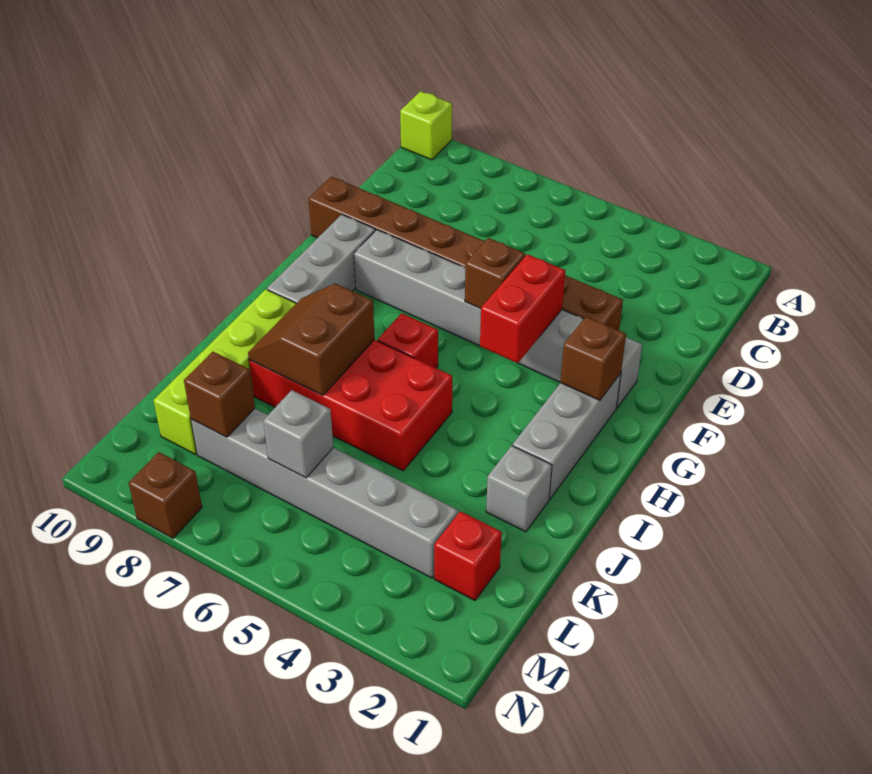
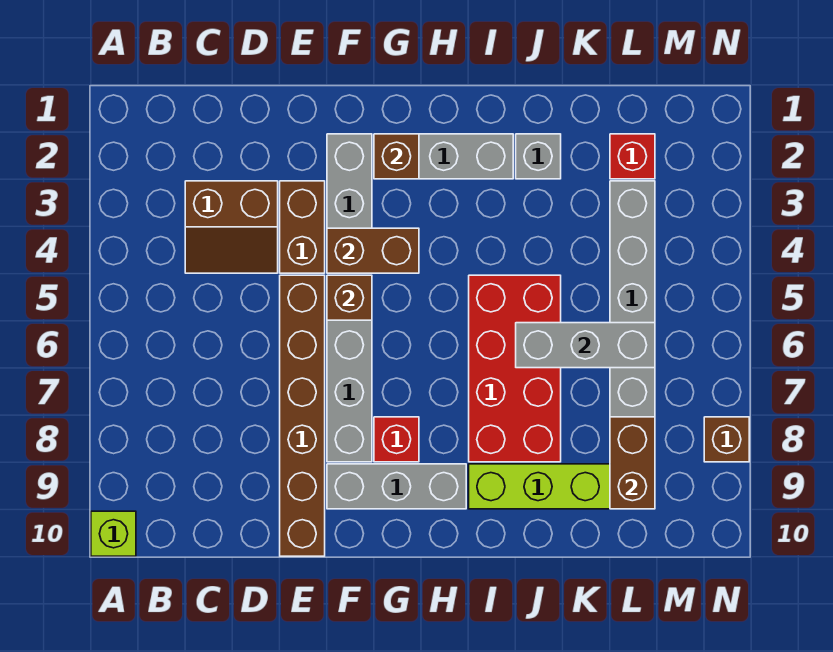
red 1x2 brick [480,254,565,363] -> brown 1x2 brick [327,228,419,273]
red 1x1 brick [378,313,438,368] -> red 1x1 brick moved to [374,417,419,462]
brown 2x2 slope [248,283,375,396] -> brown 2x2 slope moved to [185,181,278,273]
grey 1x1 brick [263,390,333,478] -> grey 1x3 brick [516,323,655,368]
brown 1x1 brick [184,352,255,437] -> brown 1x2 brick [610,417,655,509]

